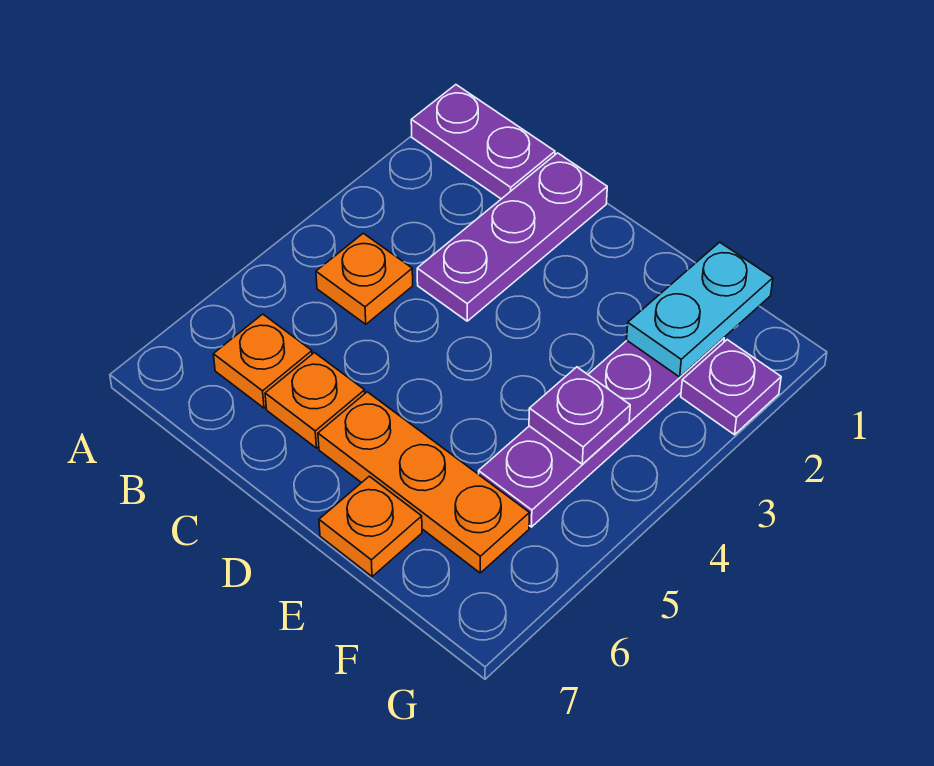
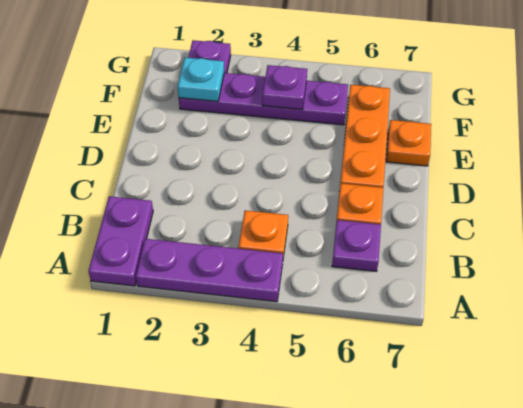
orange 1x1 plate [213,314,312,408] -> purple 1x1 plate [332,220,381,271]
purple 1x3 plate [417,153,607,321] -> purple 1x3 plate moved to [136,239,283,302]
cyan 1x2 plate [627,242,773,377] -> cyan 1x1 plate [177,58,224,102]

